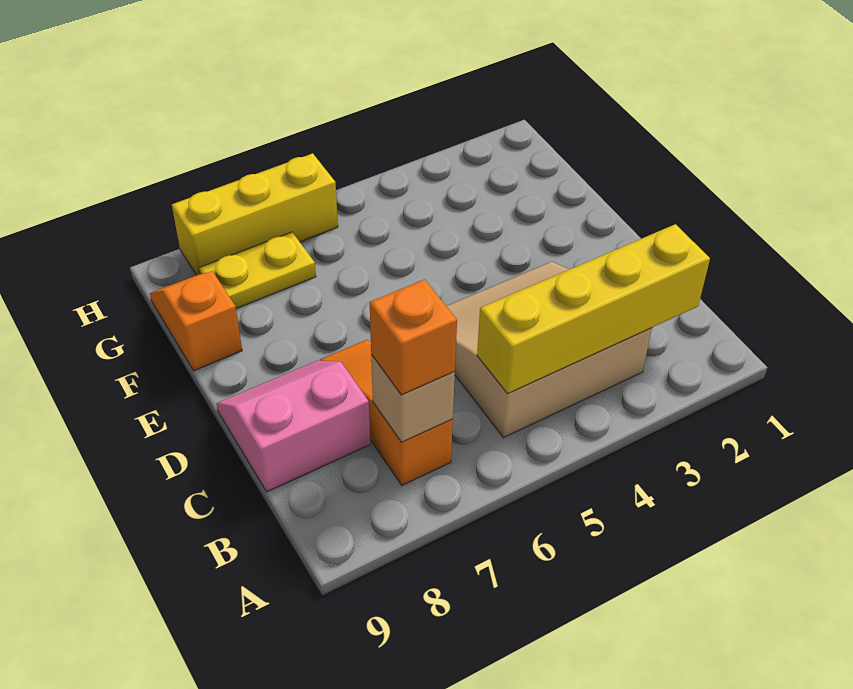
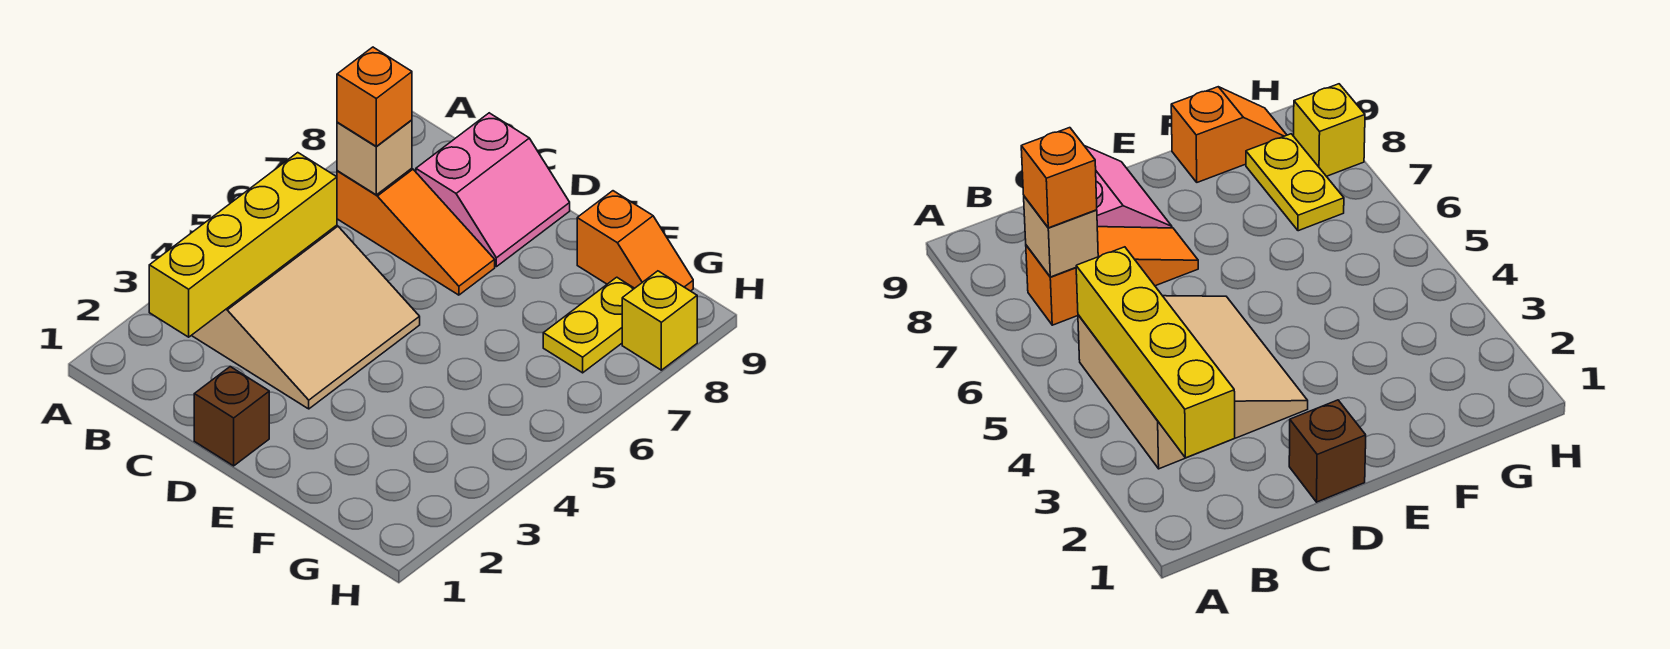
none -> brown 1x1 brick [194,367,269,466]
yellow 1x3 brick [172,153,338,275] -> yellow 1x1 brick [622,271,697,370]

